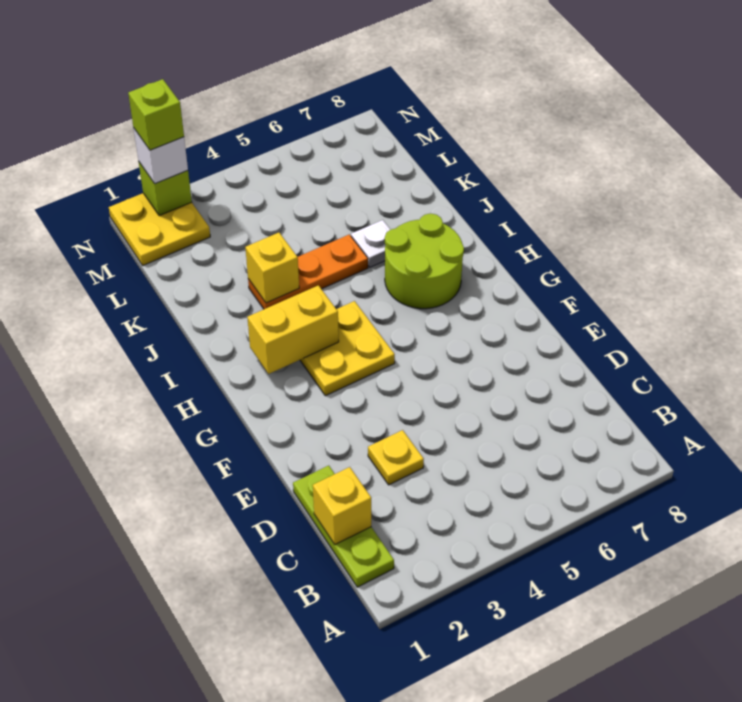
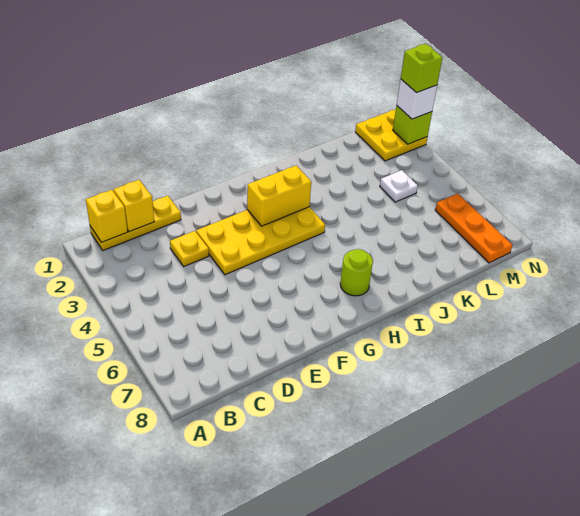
lime 1x3 plate [293,466,394,587] -> yellow 1x3 plate [90,196,181,250]
yellow 2x2 plate [300,301,395,396] -> yellow 2x4 plate [196,207,325,275]
yellow 1x2 brick [247,285,339,374] -> yellow 1x2 brick turned to [247,165,311,226]
lime 2x2 round brick [385,213,464,309] -> lime 1x1 round brick [340,249,373,296]
orange 1x3 plate [248,234,368,309] -> orange 1x3 plate moved to [435,193,512,263]
yellow 1x1 brick [245,233,299,303] -> yellow 1x1 brick moved to [86,190,128,242]
white 1x1 plate [351,220,391,267] -> white 1x1 plate moved to [380,170,418,202]

